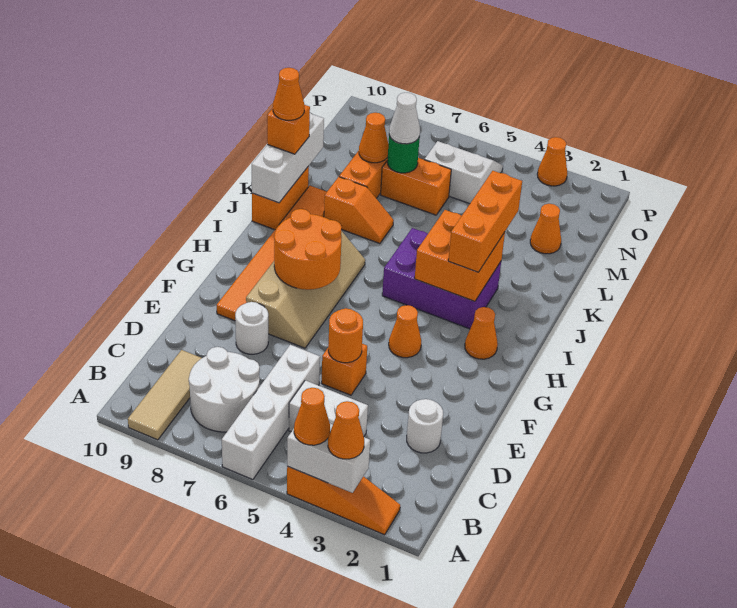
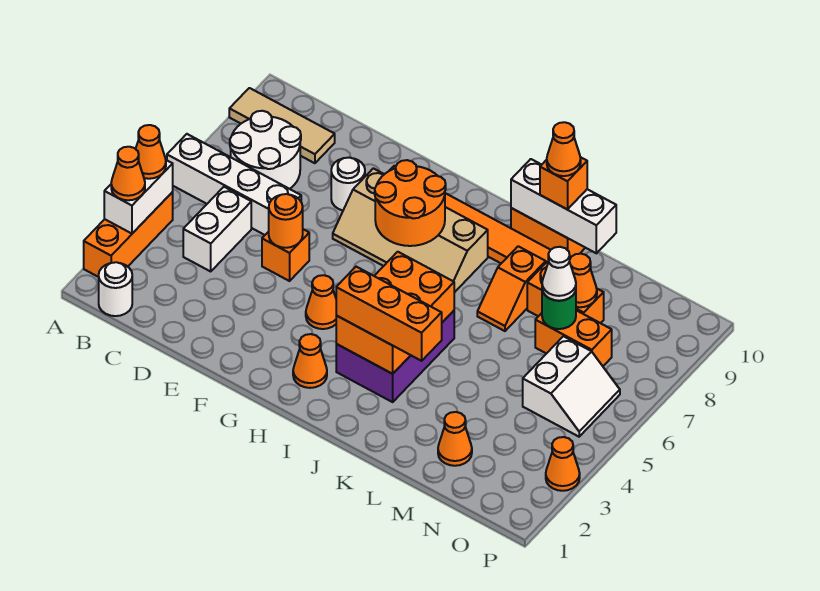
orange 1x3 slope [287,466,400,535] -> orange 1x3 brick [84,192,173,277]
white 1x1 round brick [407,399,443,453] -> white 1x1 round brick moved to [99,262,132,316]
orange 2x2 brick [415,210,505,301] -> orange 2x3 brick [336,252,454,374]
orange 1x2 brick [381,158,451,215] -> orange 1x2 brick turned to [535,310,612,366]

